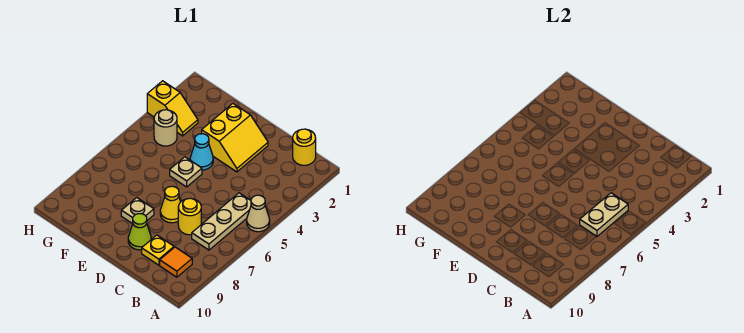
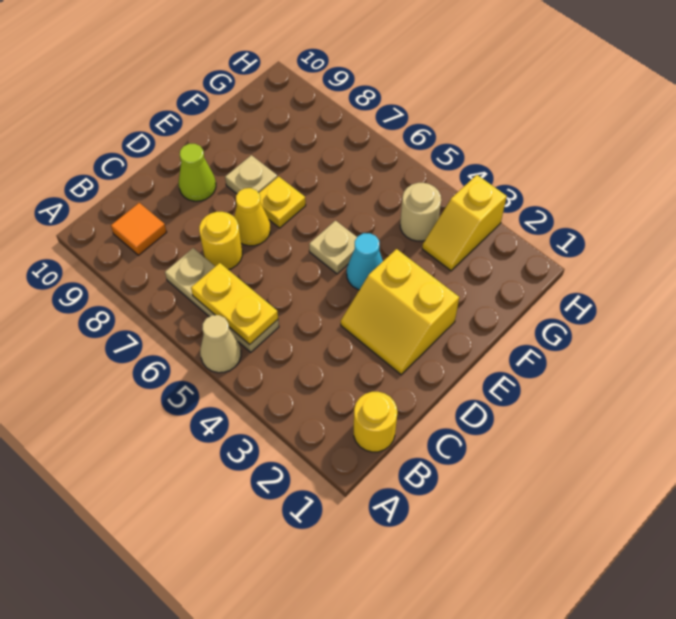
tan 1x2 plate [580,193,628,236] -> yellow 1x2 plate [191,263,278,345]
yellow 1x1 plate [142,235,174,265] -> yellow 1x1 plate moved to [259,176,306,228]

